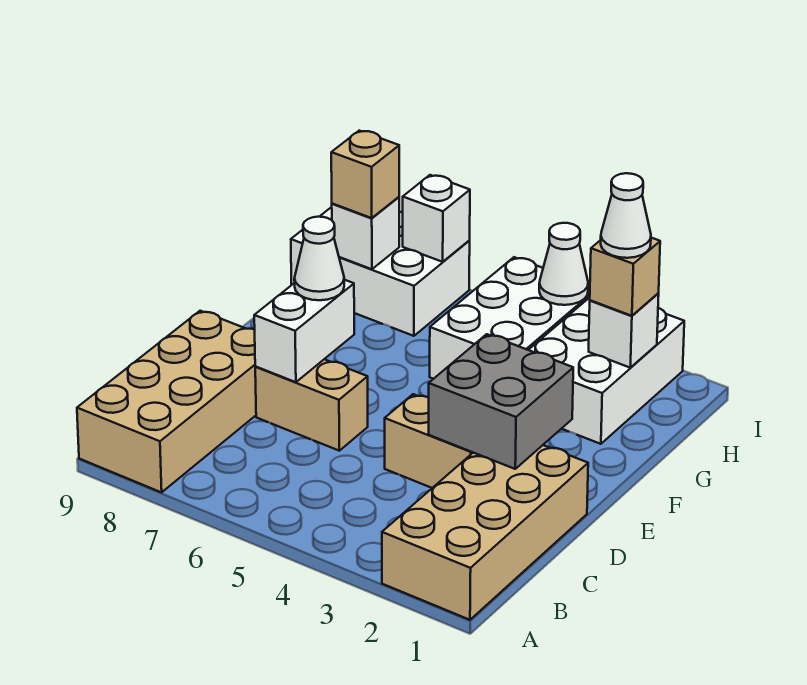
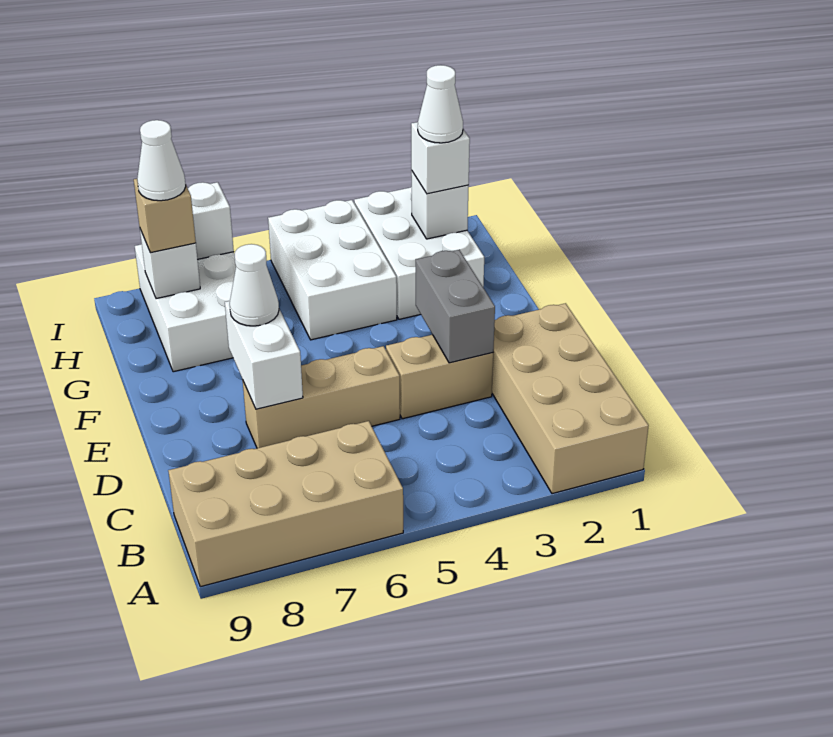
tan 2x4 brick [77,311,256,492] -> tan 2x4 brick turned to [168,421,403,587]
grey 2x2 brick [429,334,573,469] -> grey 1x2 brick [416,250,495,363]
tan 1x2 brick [255,359,368,451] -> tan 1x3 brick [243,346,400,448]
tan 1x1 brick [590,238,660,316] -> white 1x1 brick [411,122,470,194]
white 2x3 brick [291,207,470,336] -> white 2x3 brick turned to [135,244,236,372]
white 1x1 cone [539,223,588,305] -> white 1x1 cone moved to [137,120,186,201]

